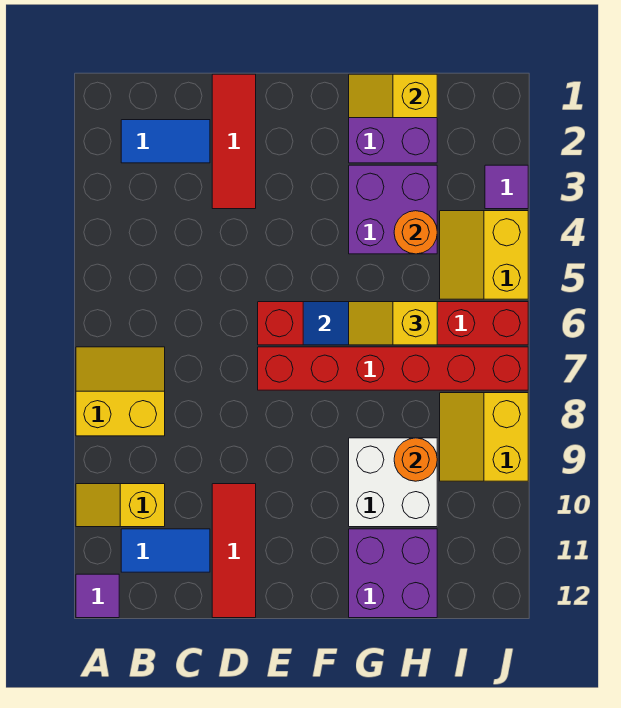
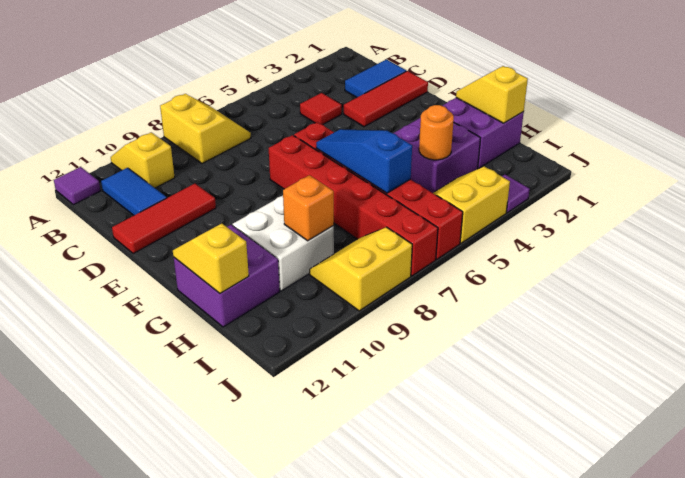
blue 1x2 tile [121,120,210,163] -> blue 1x2 tile turned to [345,60,406,97]
none -> red 1x1 tile [300,93,342,125]
yellow 1x2 slope [349,302,437,345] -> yellow 1x2 slope moved to [173,224,249,293]
orange 1x1 round brick [394,438,437,481] -> orange 1x1 brick [283,175,334,241]

